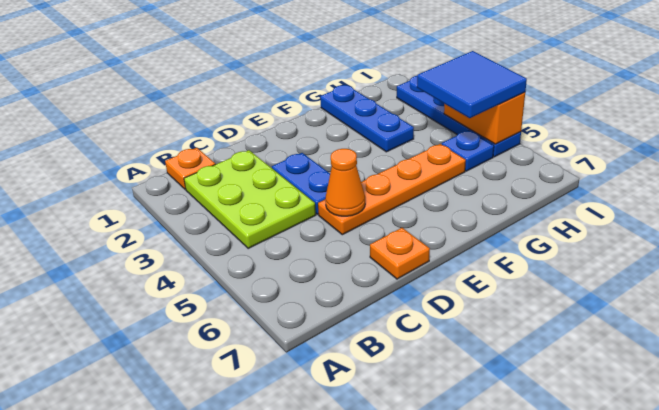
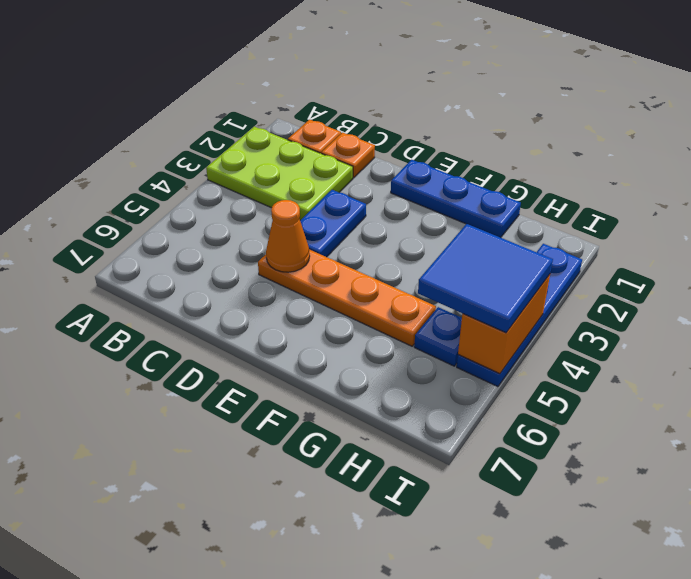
lime 2x3 plate [184,150,316,248] -> lime 2x3 plate turned to [206,127,353,220]
orange 1x1 plate [370,228,430,279] -> orange 1x1 plate moved to [321,133,375,178]
blue 1x3 plate [320,85,414,152] -> blue 1x3 plate turned to [391,160,521,237]

